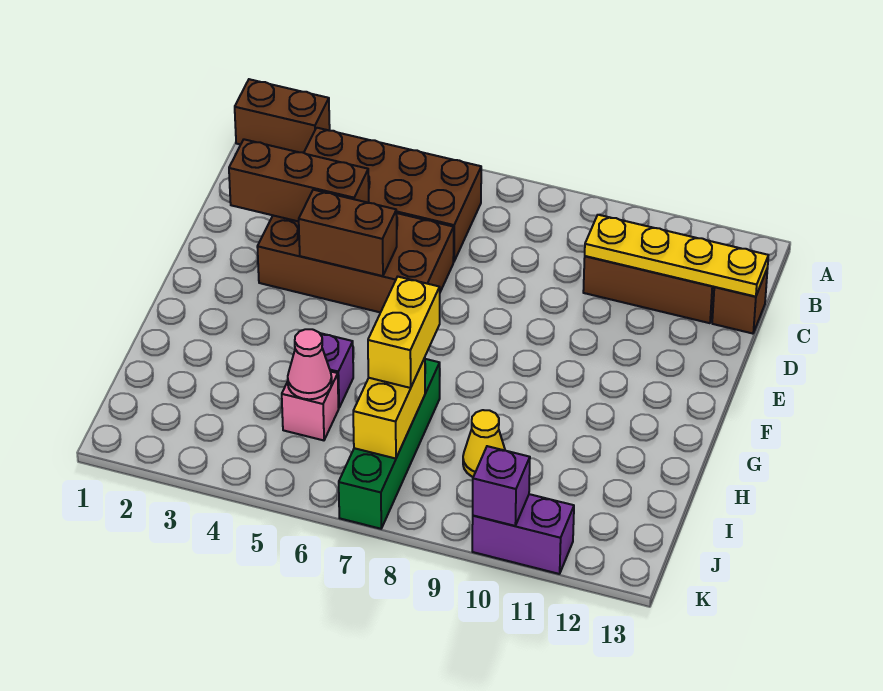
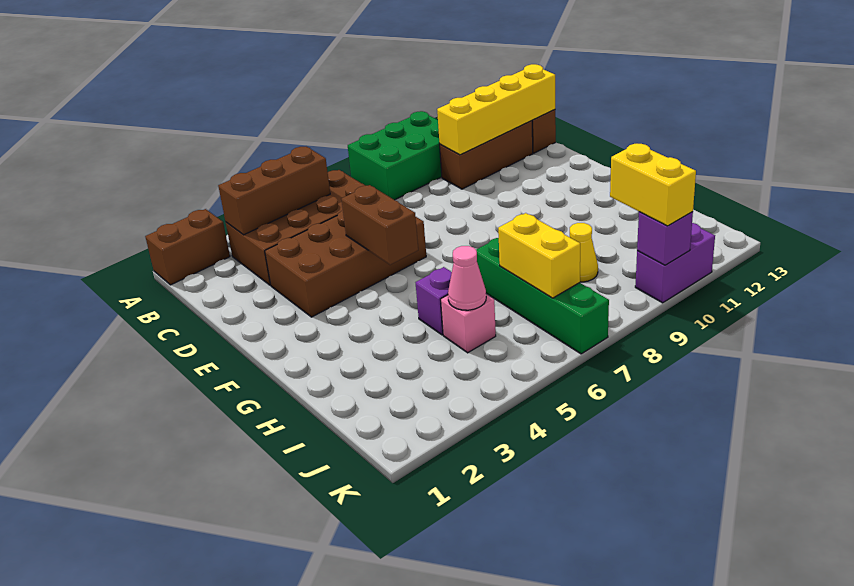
none -> green 2x3 brick [348,111,442,200]
yellow 1x4 plate [585,215,768,297] -> yellow 1x4 brick [437,64,555,155]
brown 1x3 brick [229,139,369,222] -> brown 1x3 brick moved to [218,147,330,235]
brown 1x2 brick [299,190,397,276] -> brown 1x2 brick turned to [341,185,418,265]
yellow 1x2 brick [368,277,440,388] -> yellow 1x2 brick moved to [610,144,696,226]

